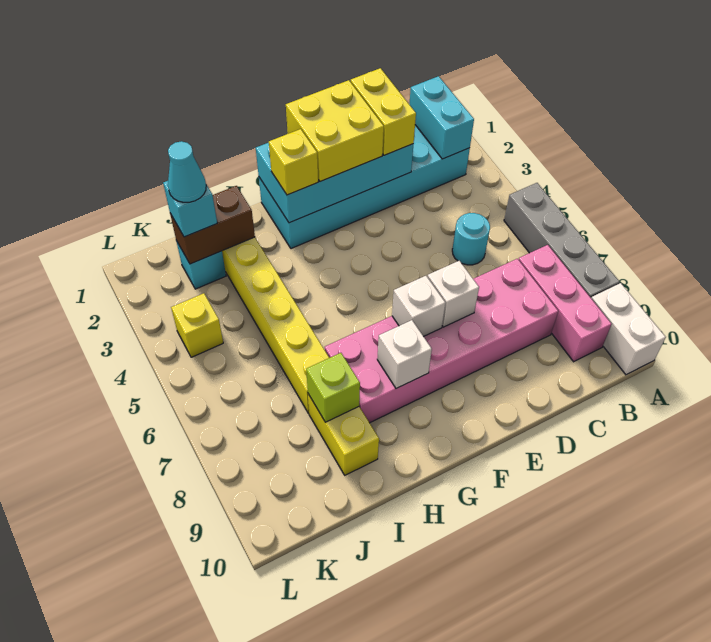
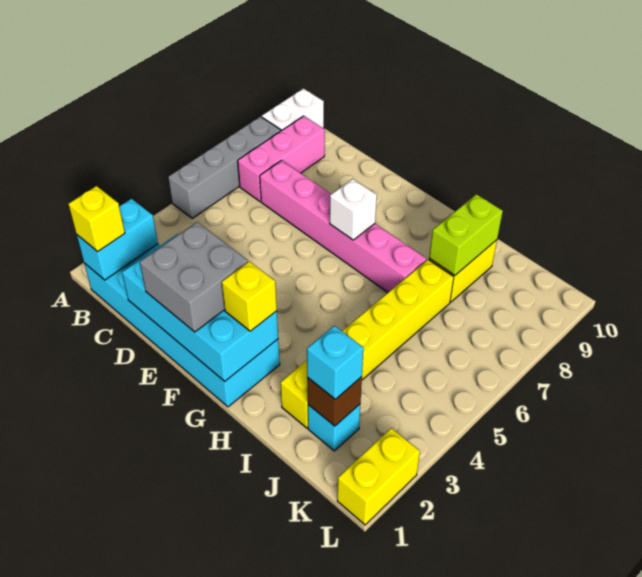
cyan 1x1 round brick [452,213,490,265] -> none
pink 2x6 brick [325,259,558,423] -> pink 1x6 brick [260,161,427,292]
yellow 1x2 brick [351,68,416,155] -> yellow 1x2 brick moved to [337,428,420,525]
yellow 2x2 brick [286,80,384,182] -> grey 2x2 brick [140,222,248,332]
white 1x1 brick [428,261,479,327] -> none
white 1x1 brick [377,320,432,388] -> none
brown 1x2 brick [170,186,255,264] -> brown 1x1 brick [307,377,362,426]
lime 1x1 brick [306,353,360,422] -> lime 1x2 brick [429,194,503,275]
cyan 1x1 cone [168,141,206,202] -> none
yellow 1x1 brick [171,293,223,357] -> yellow 1x1 brick moved to [68,186,125,252]

